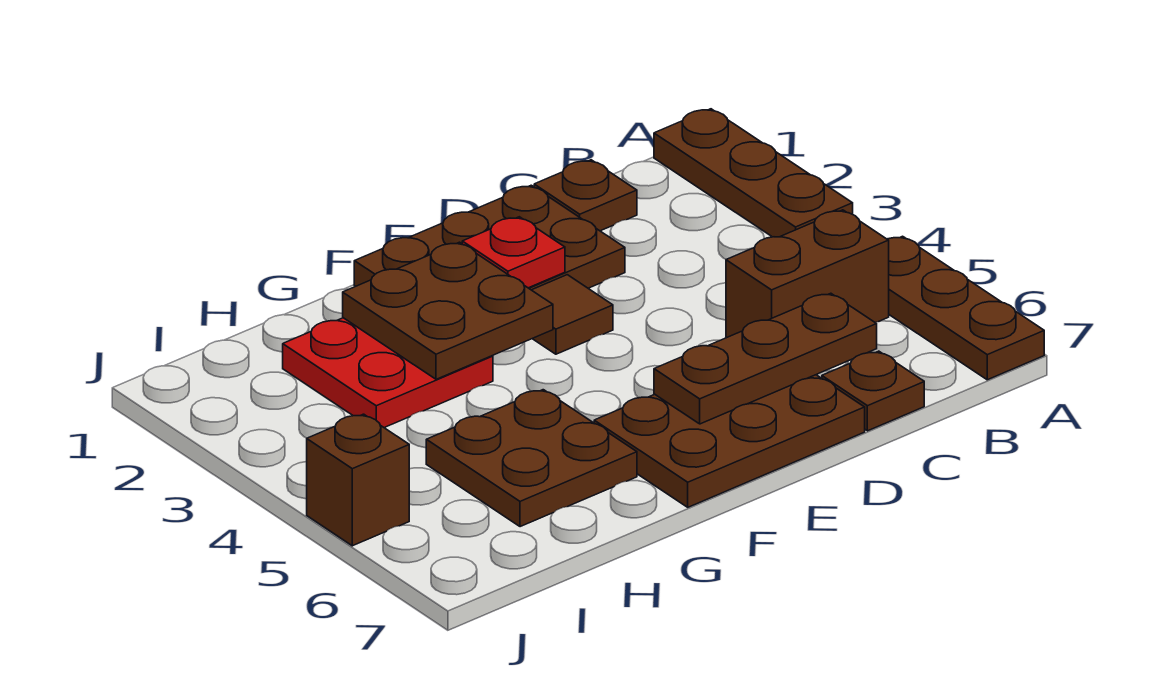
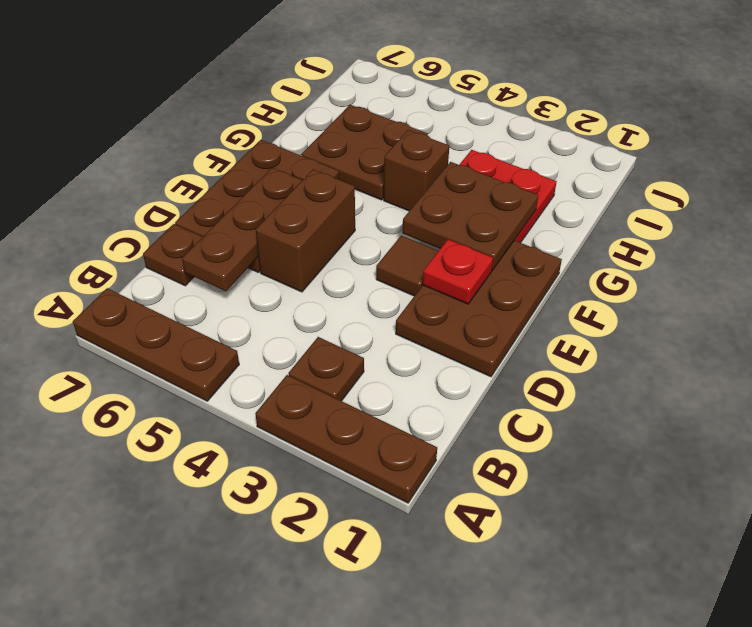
brown 1x2 brick [726,210,889,337] -> brown 1x2 brick moved to [256,169,355,292]
brown 1x1 plate [534,160,637,231] -> brown 1x1 plate moved to [288,337,364,401]
brown 1x1 brick [307,414,409,546] -> brown 1x1 brick moved to [384,130,449,211]

